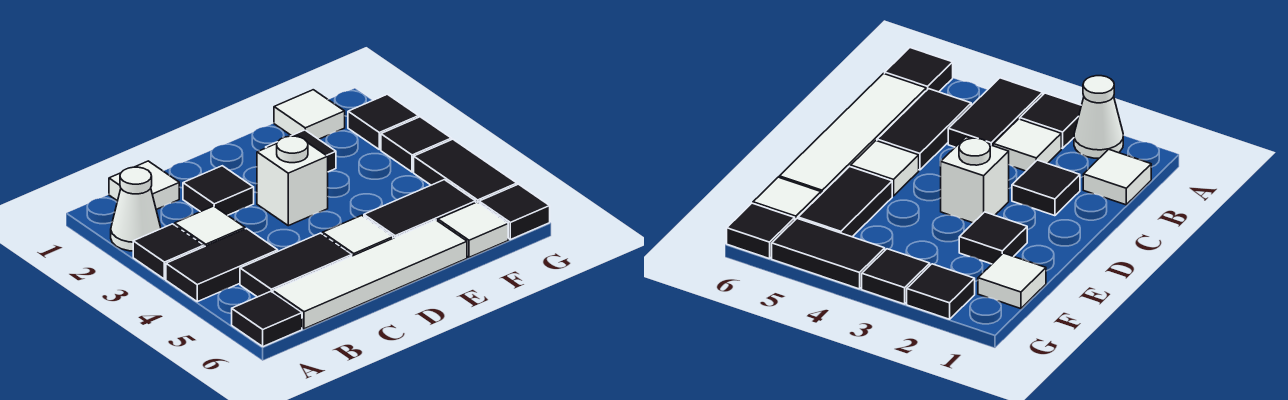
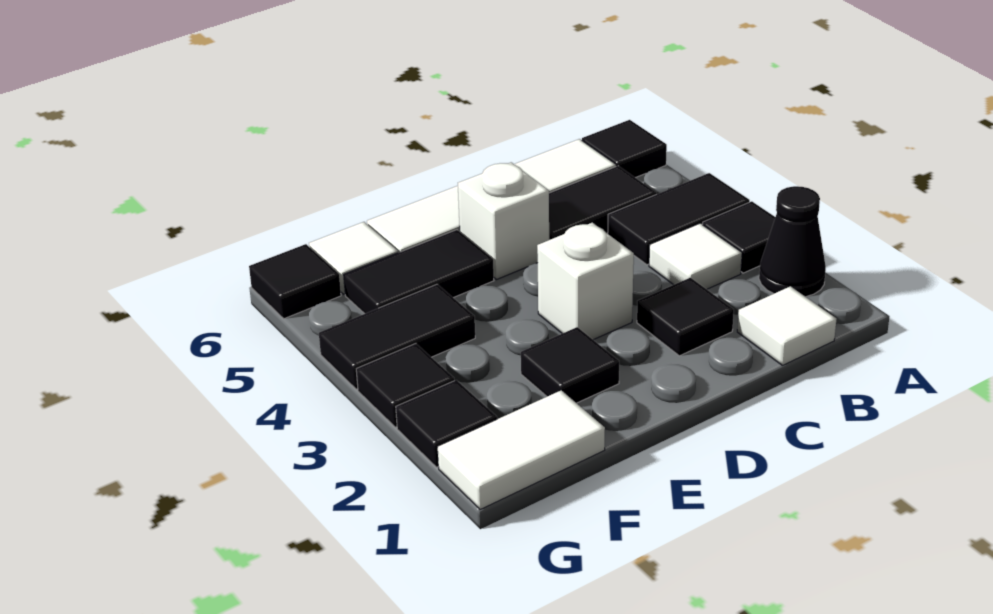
white 1x1 cone [111,167,161,251] -> black 1x1 cone [759,186,826,297]
white 1x1 tile [323,215,393,256] -> white 1x1 brick [458,162,549,279]
white 1x1 tile [274,90,345,139] -> white 1x2 tile [437,390,605,510]
black 1x2 tile [414,139,517,203] -> black 1x2 tile turned to [319,284,475,389]

